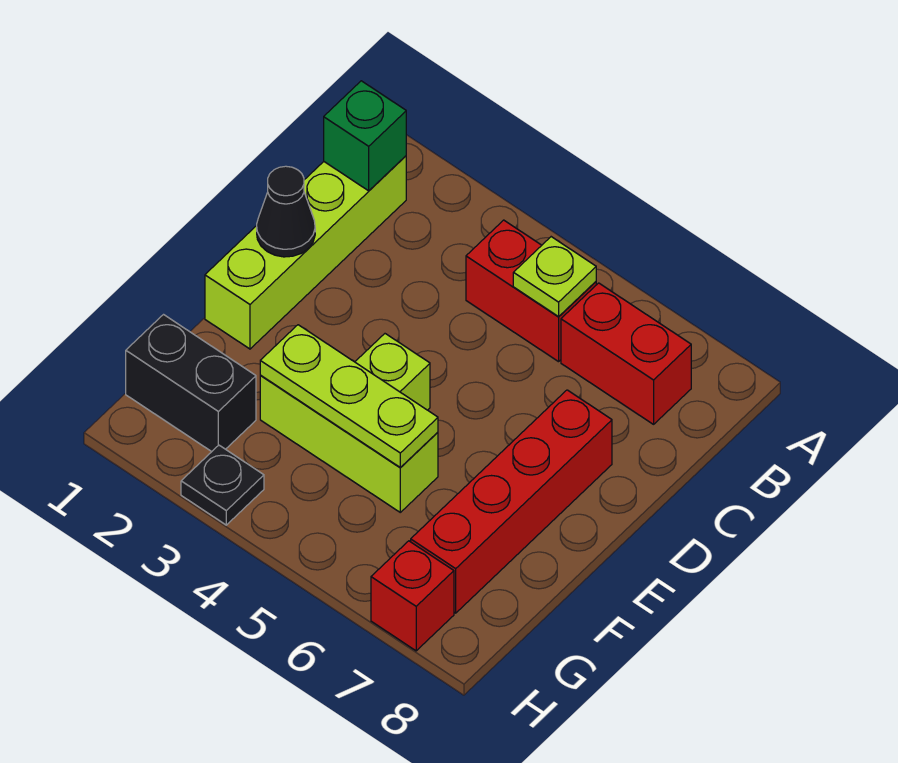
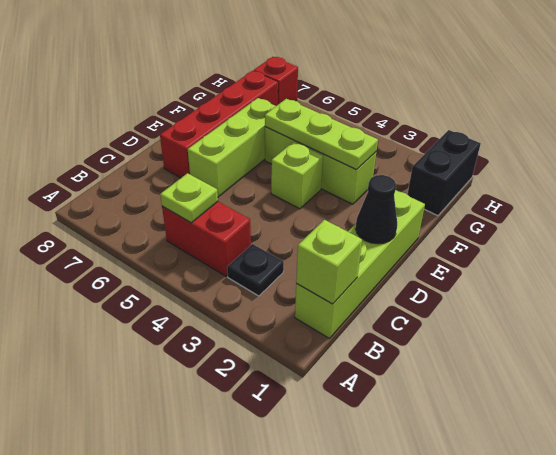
green 1x1 brick [324,81,406,191] -> lime 1x1 brick [296,220,362,304]
red 1x2 brick [561,283,691,424] -> none
none -> lime 1x3 brick [188,98,276,197]
black 1x2 brick [126,315,256,452] -> black 1x2 brick turned to [407,130,481,216]
black 1x1 plate [181,445,264,525] -> black 1x1 plate moved to [227,244,284,296]

